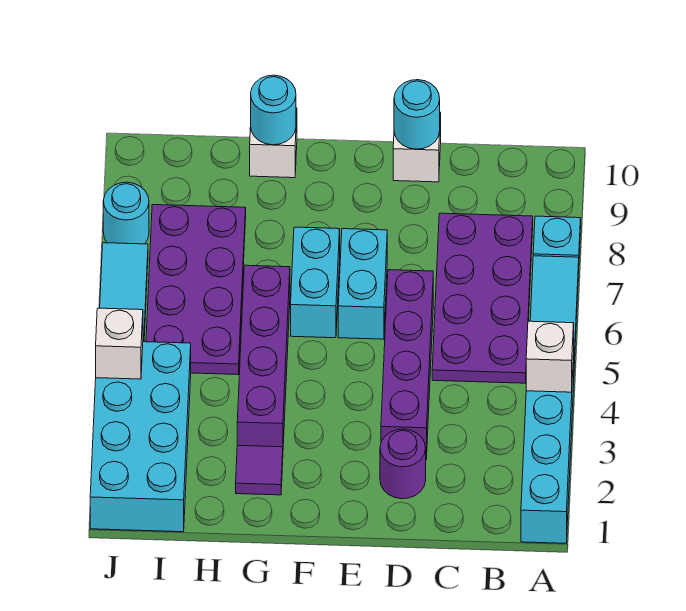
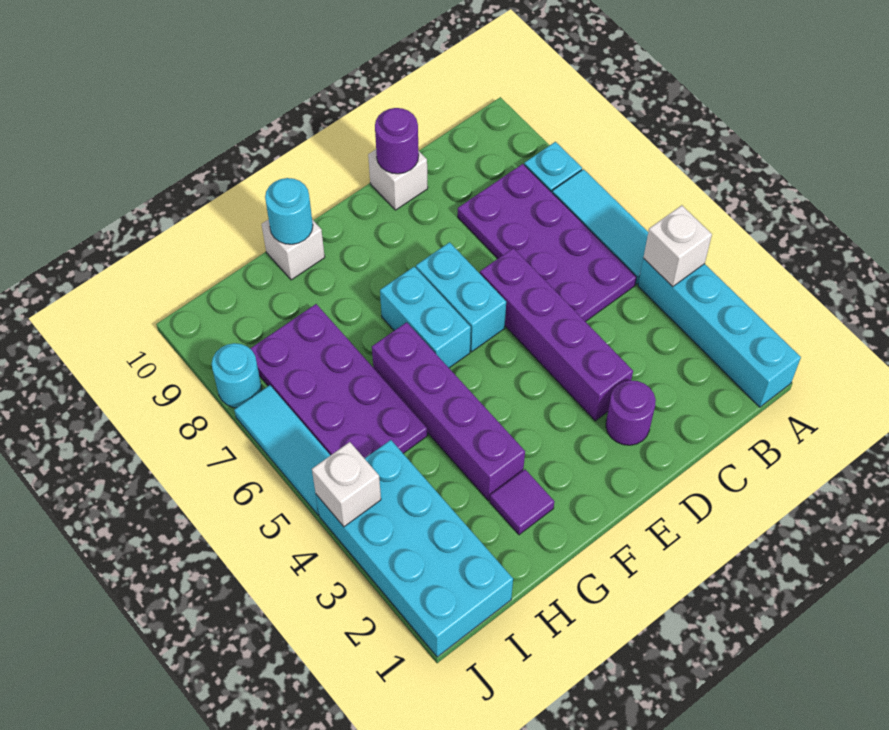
cyan 1x1 round brick [394,80,440,149] -> purple 1x1 round brick [375,108,419,174]

